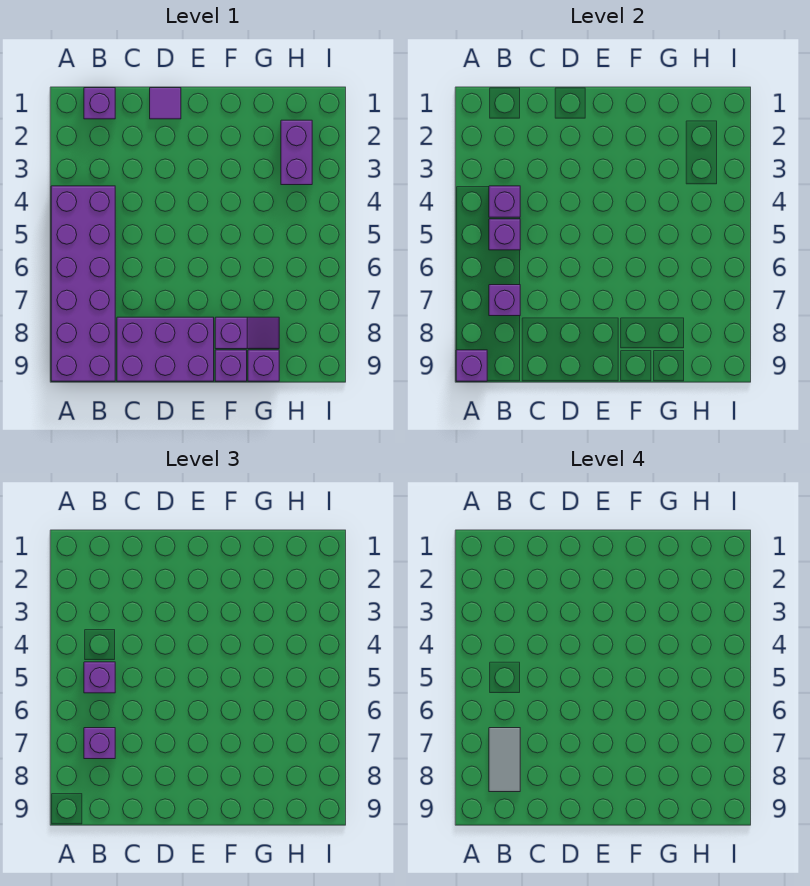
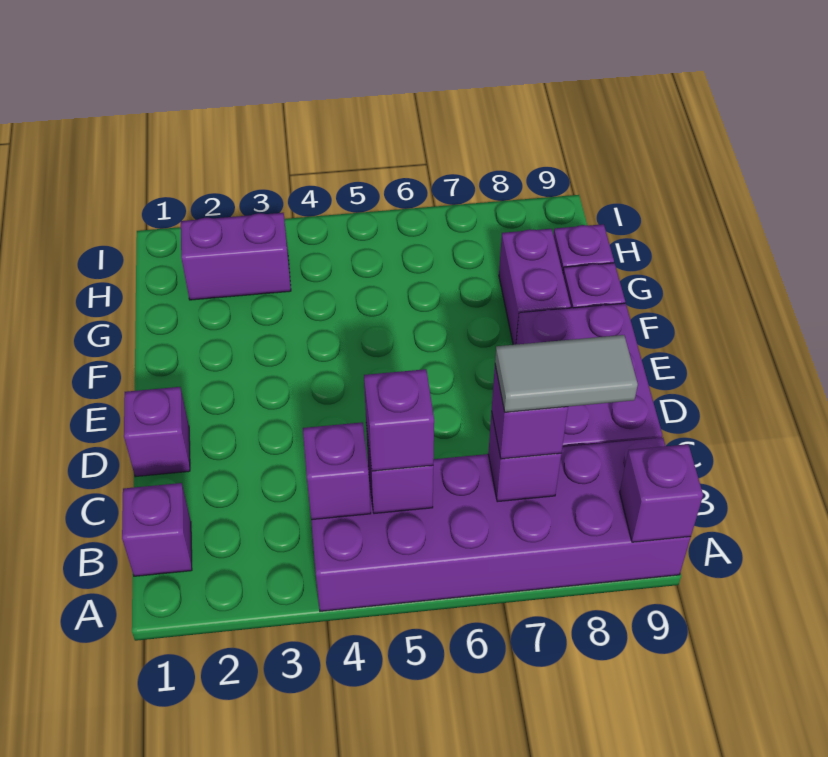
purple 1x1 tile [150,88,181,119] -> purple 1x1 brick [124,387,190,477]
purple 1x2 slope [215,317,279,349] -> purple 1x2 brick [499,229,571,345]

